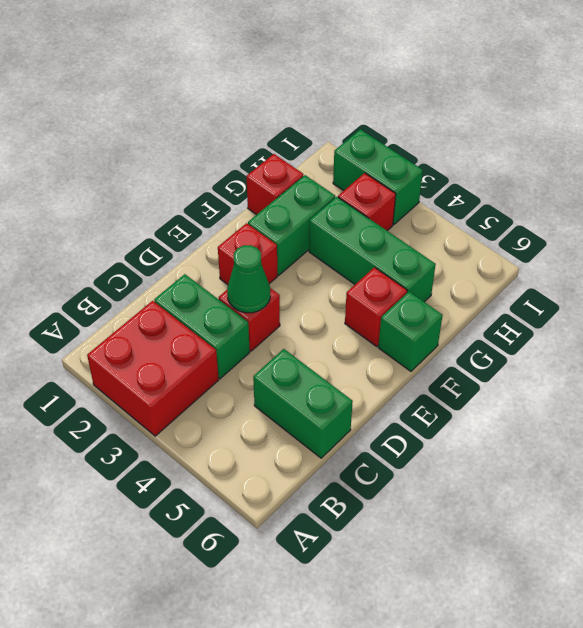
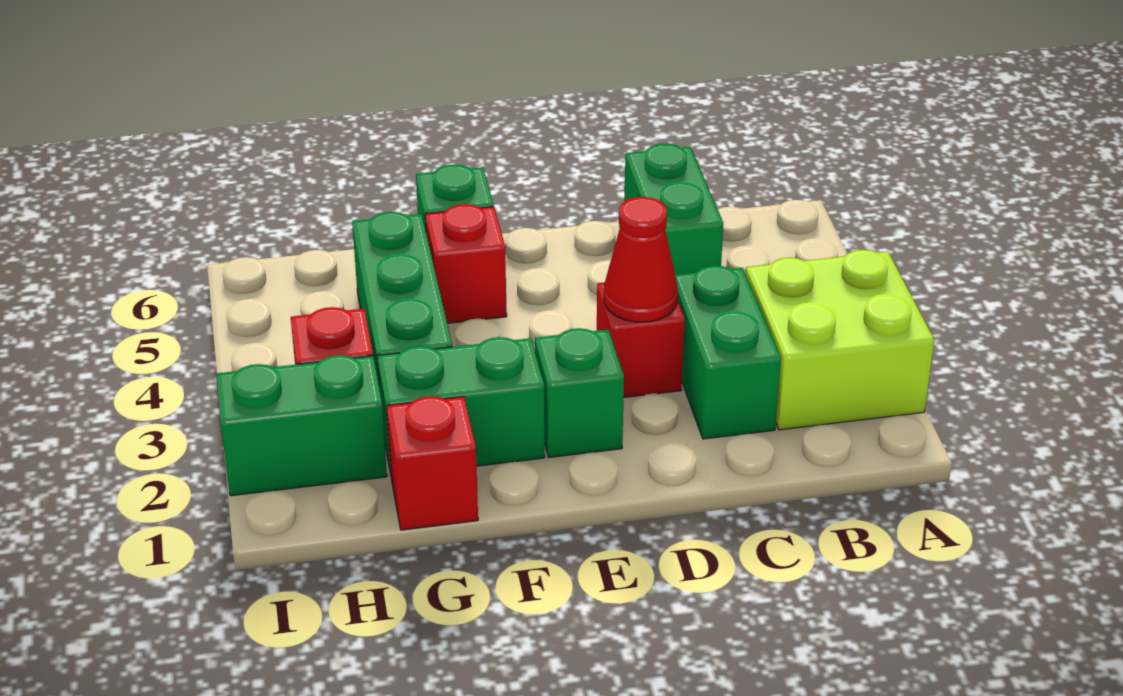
red 2x2 brick [87,301,219,436] -> lime 2x2 brick [745,250,934,430]
green 1x1 cone [227,245,270,313] -> red 1x1 cone [604,197,678,322]
red 1x1 brick [218,223,277,285] -> green 1x1 brick [535,328,624,457]
green 1x2 brick [333,129,423,225] -> green 1x2 brick turned to [216,355,387,496]

